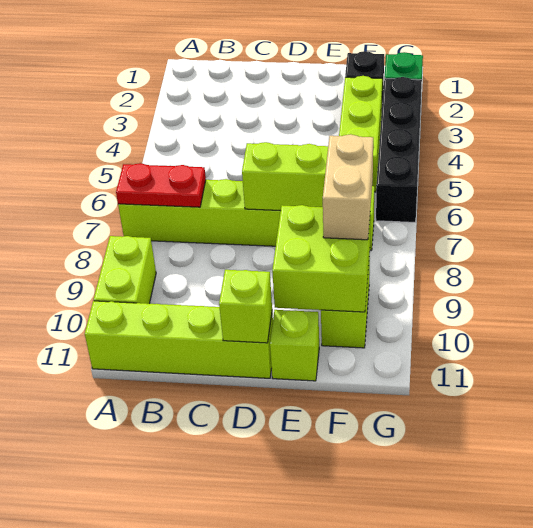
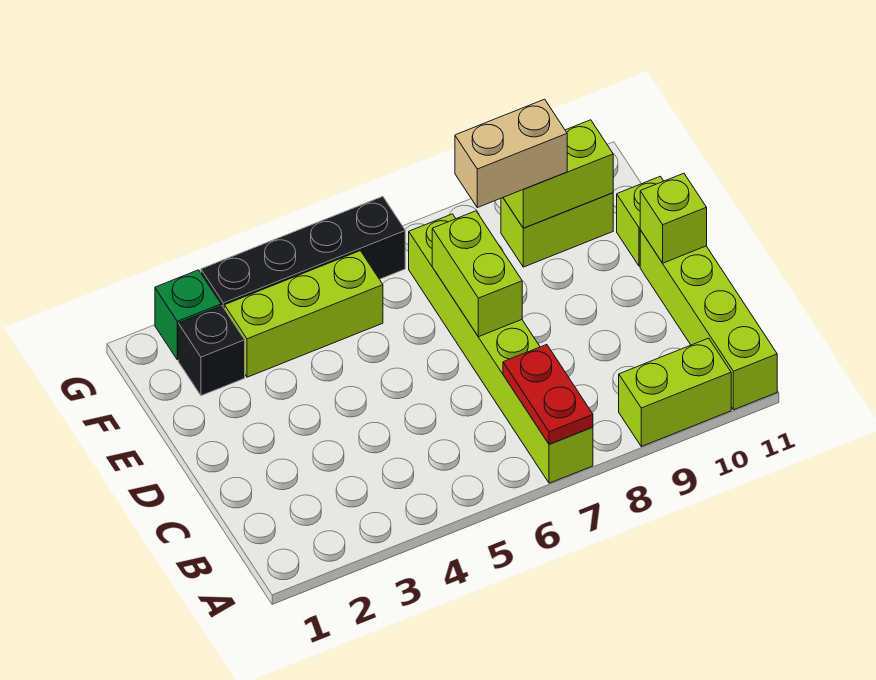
lime 2x2 brick [272,205,370,312] -> lime 1x2 brick [503,120,613,228]

